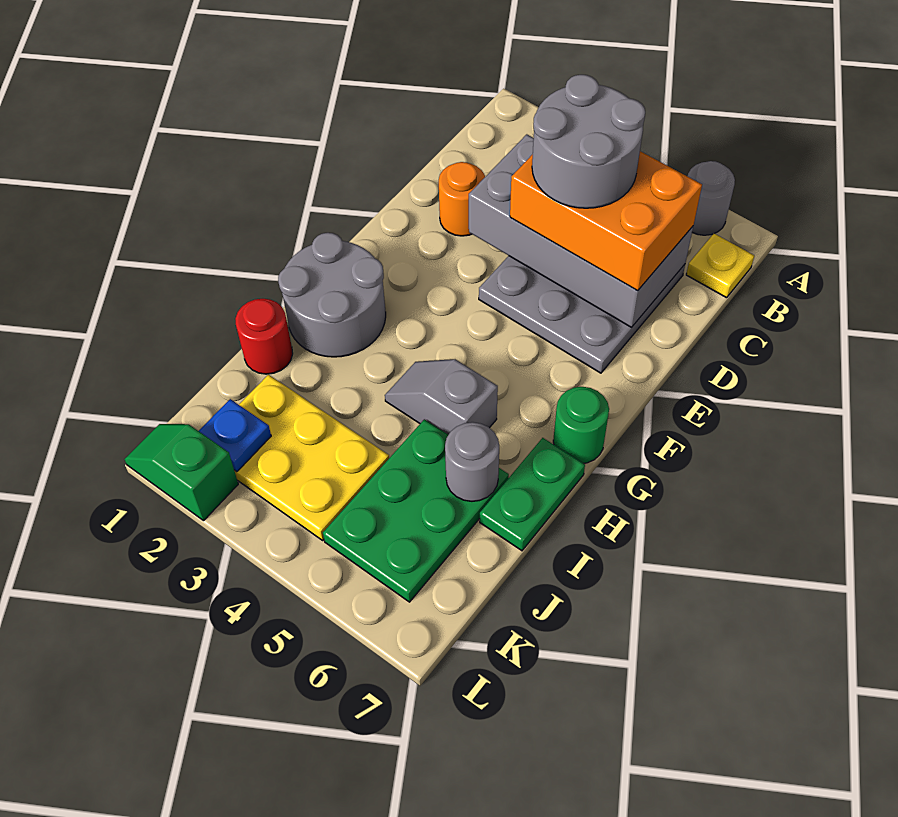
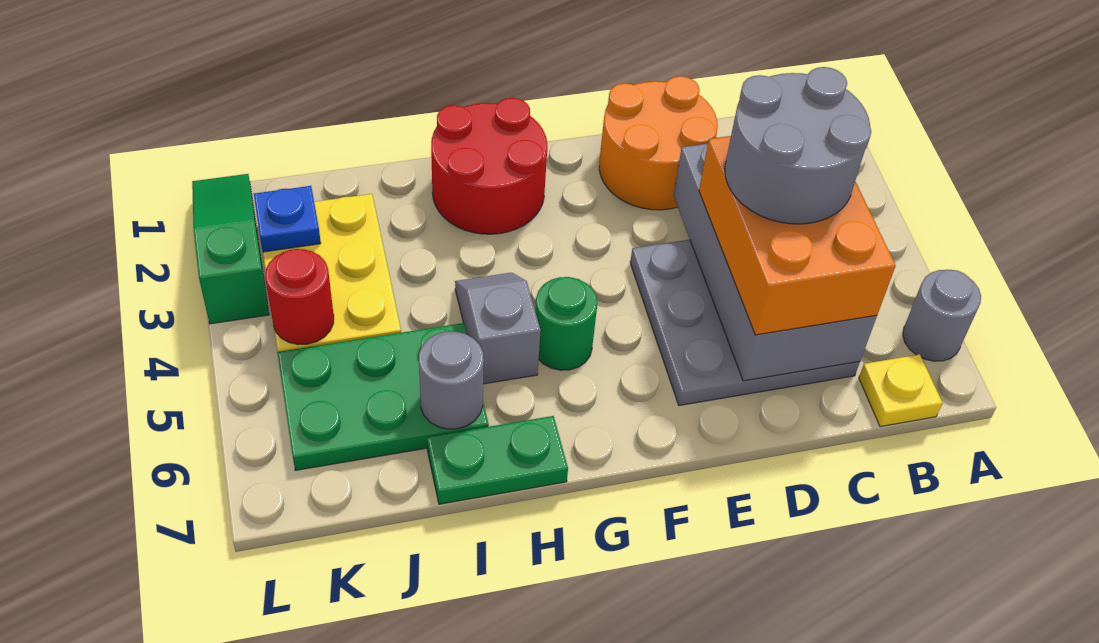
orange 1x1 round brick [439,162,485,236] -> orange 2x2 round brick [599,76,718,210]
grey 2x2 round brick [278,233,386,357] -> red 2x2 round brick [431,98,547,234]
green 1x1 round brick [553,387,609,463] -> green 1x1 round brick moved to [535,277,597,370]
red 1x1 round brick [235,299,293,374] -> red 1x1 round brick moved to [265,249,334,345]
green 1x2 slope [124,424,238,521] -> green 1x3 slope [192,174,269,324]

